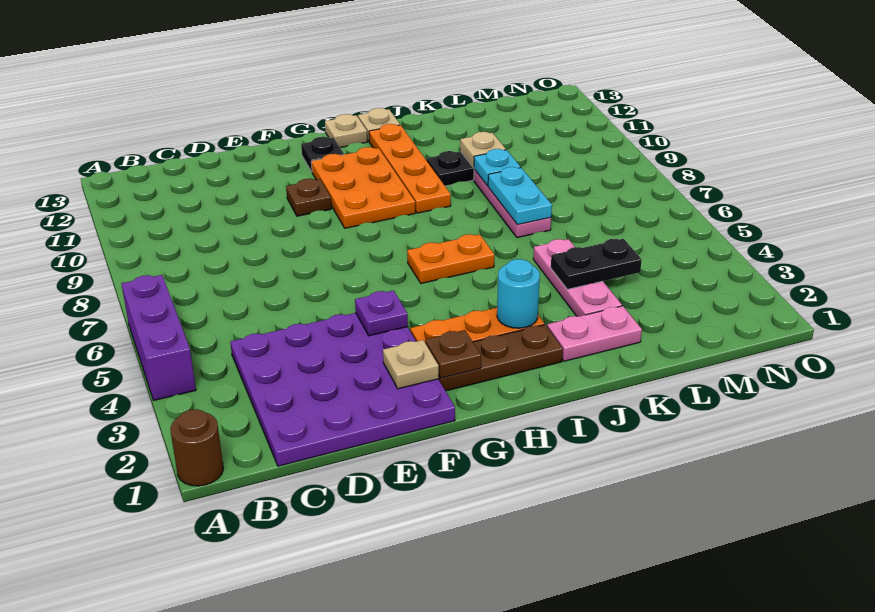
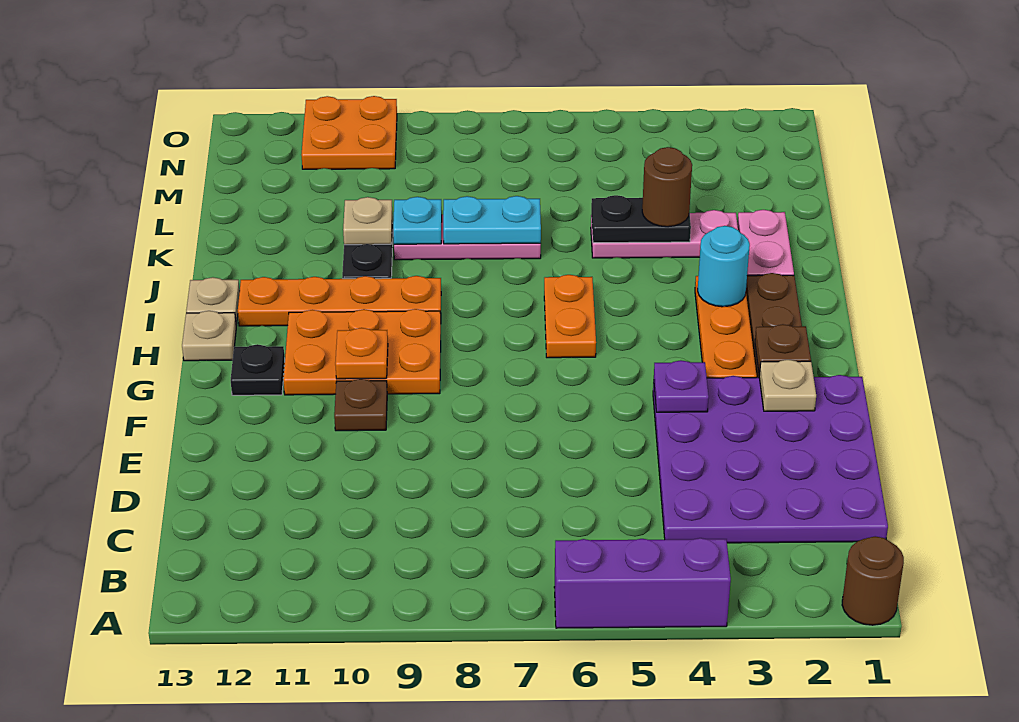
none -> orange 1x1 plate [335,328,388,379]
black 1x2 plate [551,239,642,289] -> black 1x2 plate turned to [591,195,691,243]
none -> brown 1x1 round brick [642,147,692,227]
none -> orange 2x2 plate [302,96,397,169]

